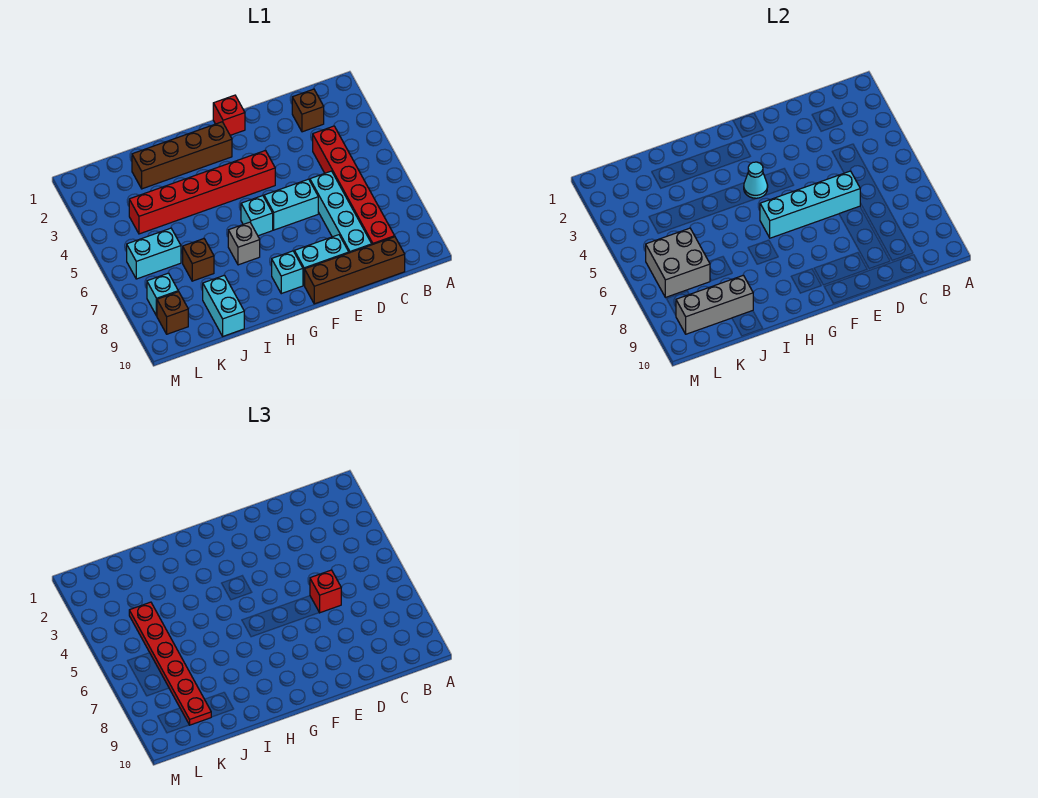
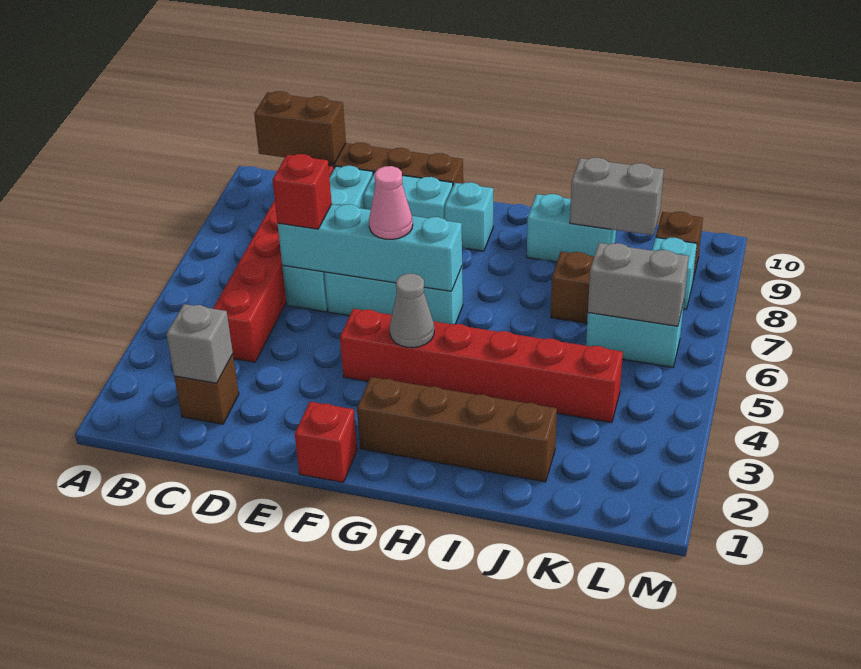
none -> brown 1x2 brick [254,91,346,164]
none -> pink 1x1 cone [369,166,413,239]
cyan 1x1 cone [744,162,768,198] -> grey 1x1 cone [390,274,434,348]
grey 1x1 brick [228,222,260,265] -> grey 1x1 brick moved to [167,304,233,383]
cyan 1x2 brick [203,275,244,336] -> cyan 1x2 brick turned to [527,194,616,262]
grey 1x3 brick [676,275,753,334] -> grey 1x2 brick [570,158,664,235]
red 1x6 plate [129,602,211,725] -> none
grey 2x2 brick [646,228,710,297] -> grey 1x2 brick [588,243,689,326]

